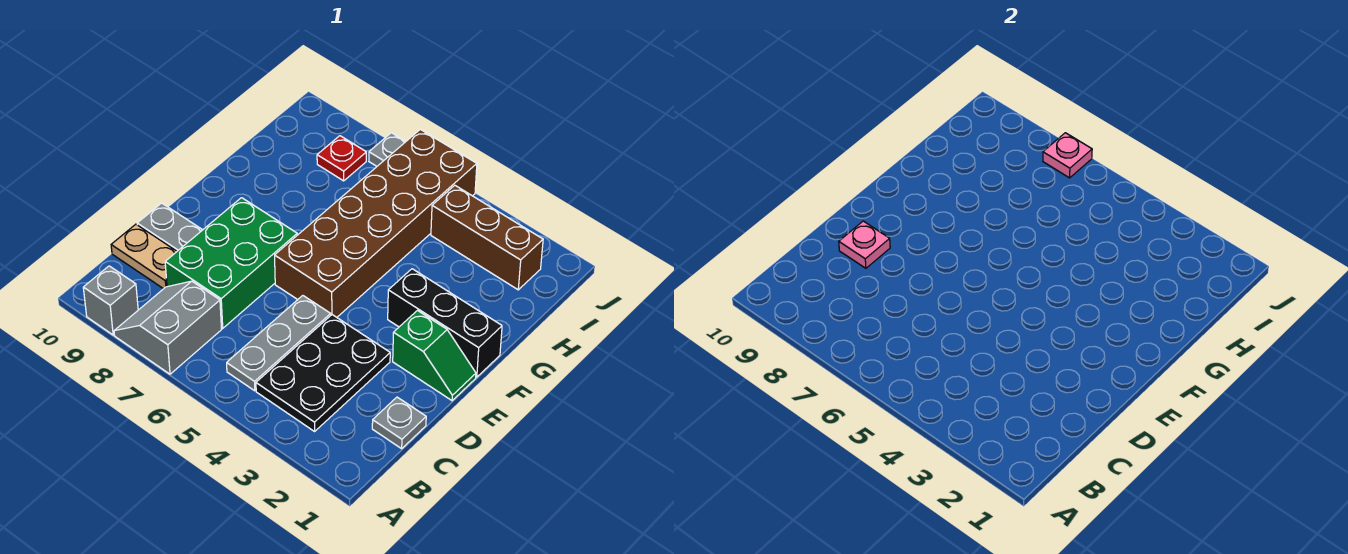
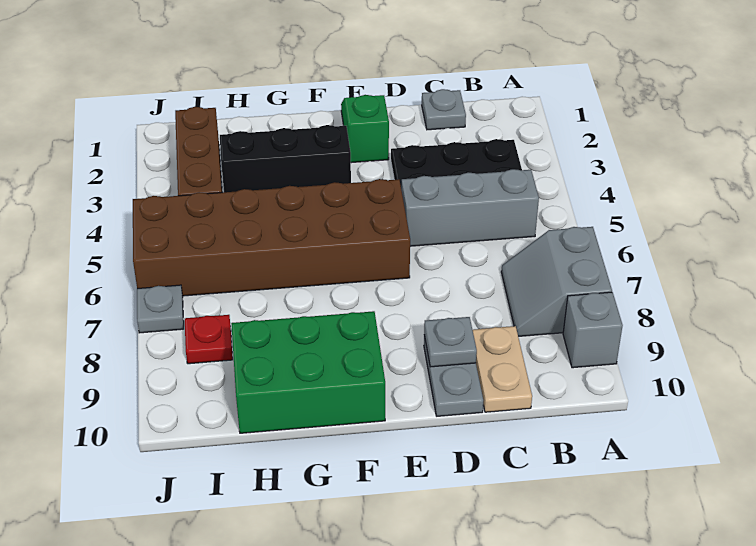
grey 2x2 slope [114,281,222,374] -> grey 2x2 slope turned to [501,227,612,336]
grey 1x3 plate [227,296,331,391] -> grey 1x3 brick [401,169,539,246]
green 2x3 brick [165,198,297,328] -> green 2x3 brick moved to [231,311,385,433]
pink 1x1 plate [839,221,890,268] -> grey 1x1 plate [424,317,477,367]
black 1x3 brick [388,269,502,377] -> black 1x3 brick turned to [220,125,351,192]
pink 1x1 plate [1043,133,1092,178] -> none

